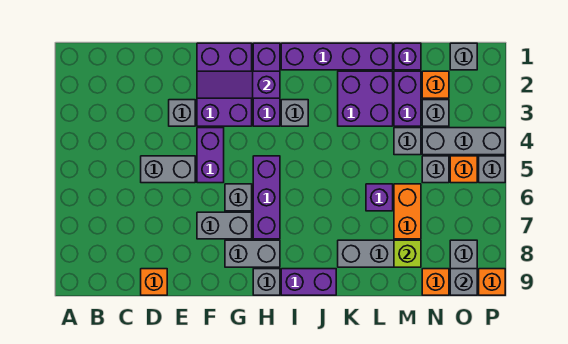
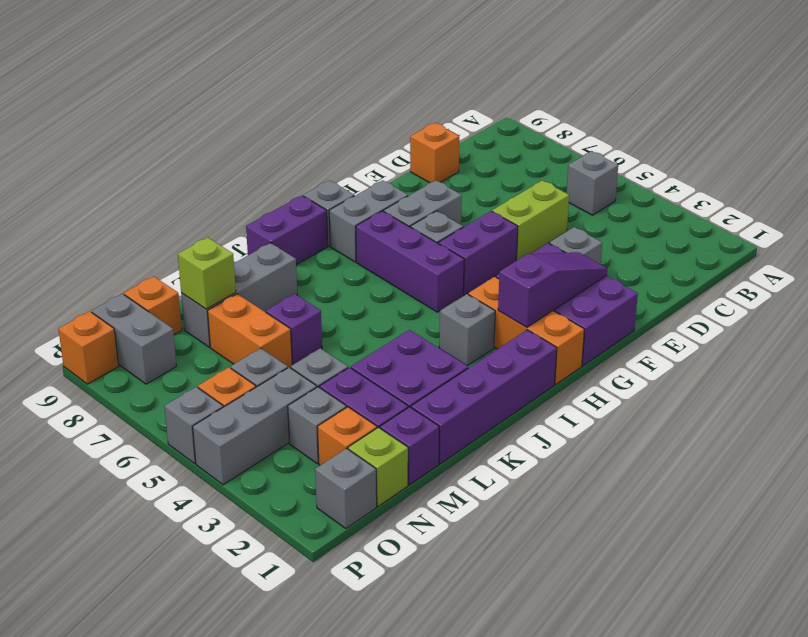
grey 1x2 brick [141,156,195,183] -> lime 1x2 brick [492,180,569,261]
purple 1x2 brick [197,128,224,183] -> purple 1x2 brick turned to [438,211,518,295]
purple 1x3 brick [253,43,280,126] -> orange 1x3 brick [468,277,584,384]
none -> lime 1x1 brick [348,427,408,506]
grey 1x1 brick [450,269,477,295] -> grey 1x1 brick moved to [567,151,618,215]

